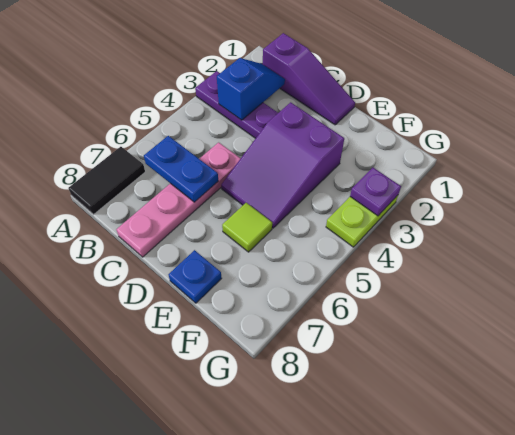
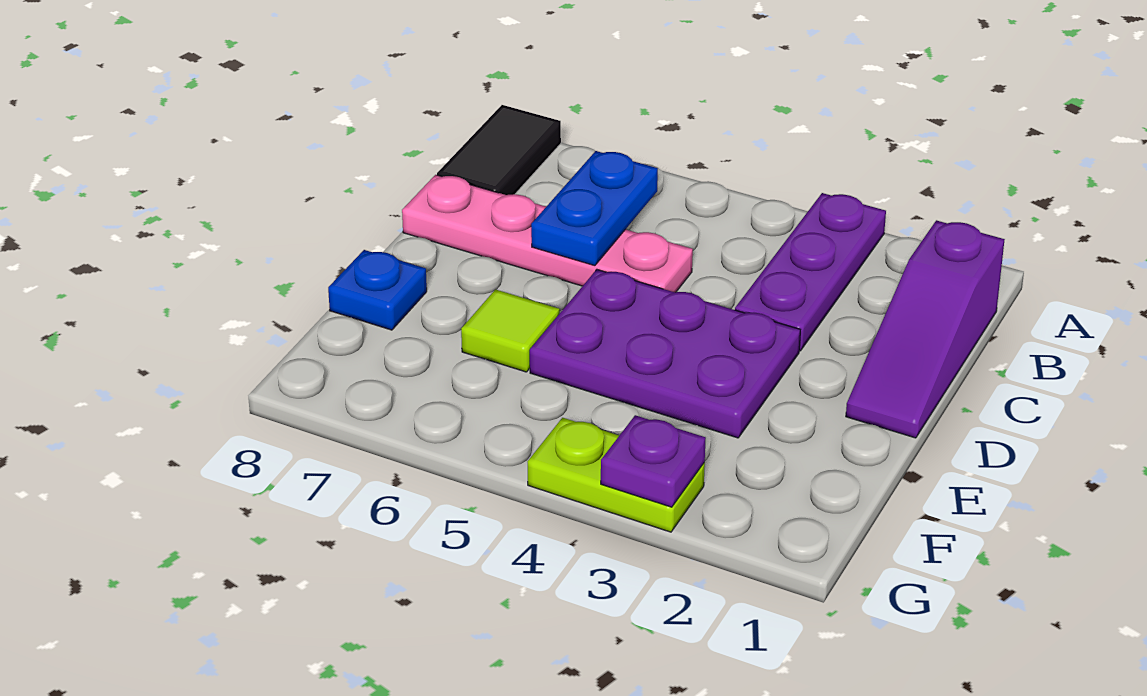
black 1x2 tile [69,147,145,214] -> black 1x2 tile turned to [437,105,561,195]
blue 1x2 slope [217,58,285,120] -> none
purple 2x3 slope [221,102,344,228] -> purple 2x3 plate [530,270,800,438]

